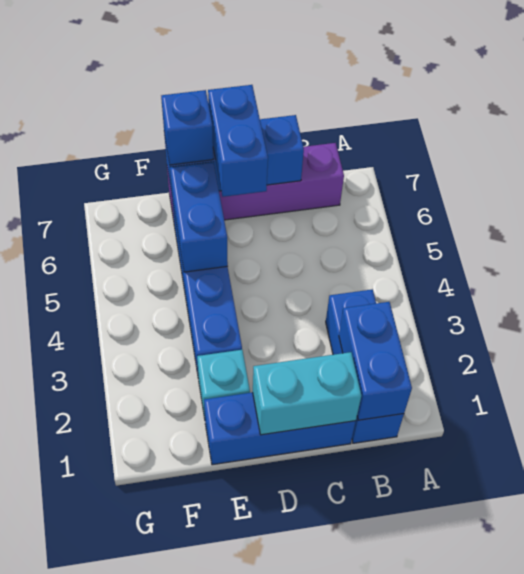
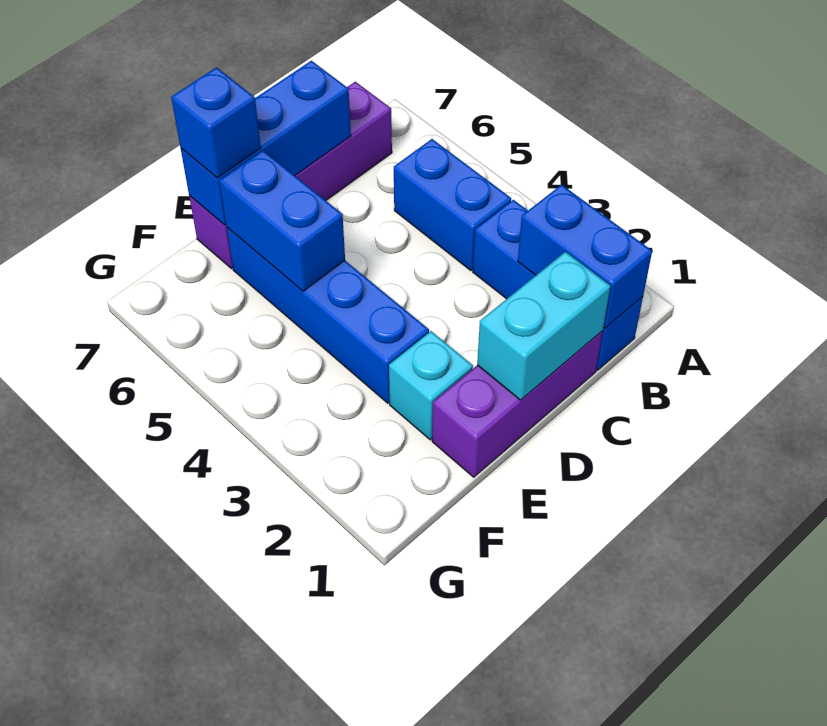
blue 1x3 brick [204,392,356,465] -> purple 1x3 brick [432,331,603,477]
blue 1x2 brick [208,85,268,197] -> blue 1x2 brick moved to [394,139,511,271]

